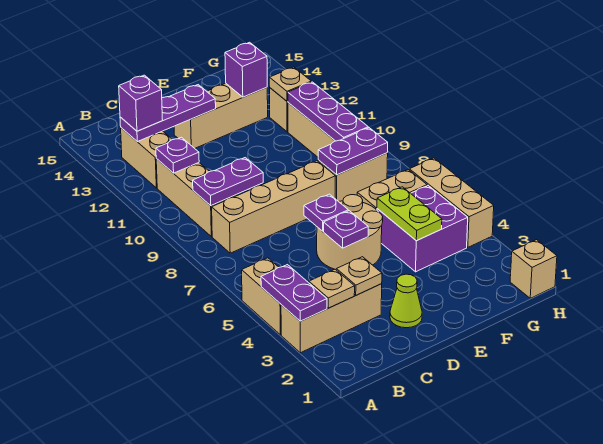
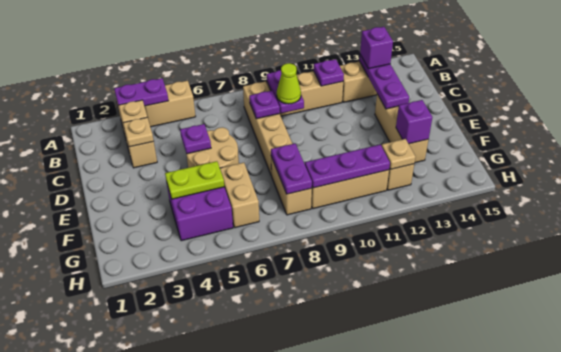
lime 1x1 cone [390,274,422,328] -> lime 1x1 cone moved to [277,63,301,104]
purple 1x1 plate [304,194,348,231] -> purple 1x1 plate moved to [249,91,280,119]
tan 1x1 brick [510,240,557,298] -> none
tan 1x3 brick [409,158,494,247] -> none

